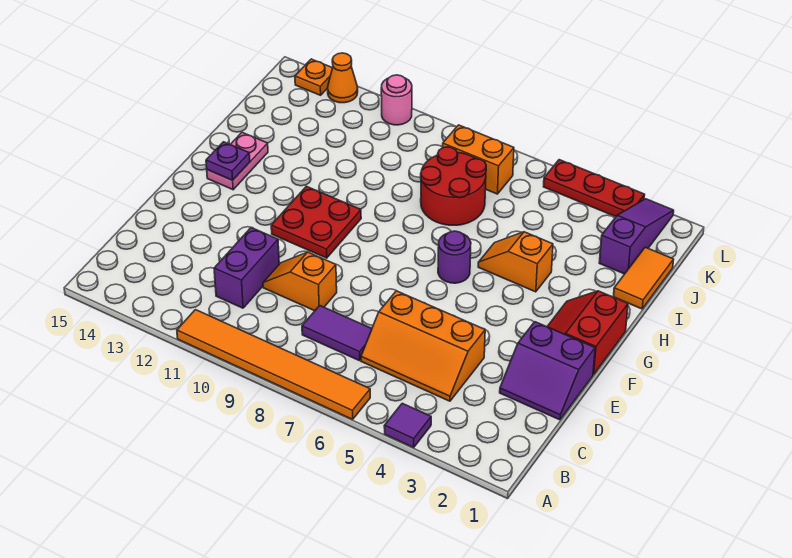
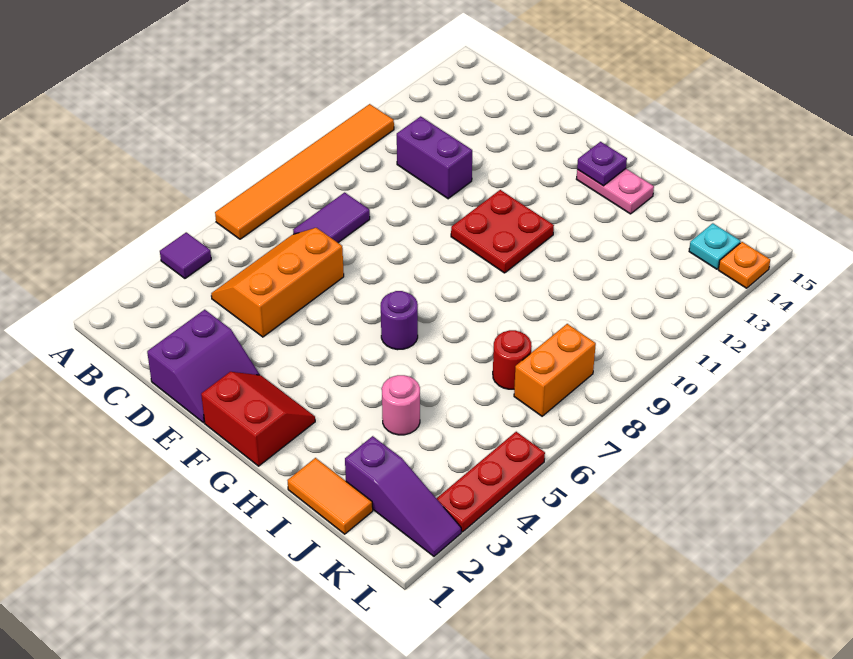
purple 2x2 slope [500,322,595,420] -> purple 2x2 slope turned to [147,310,260,423]
orange 1x2 slope [263,252,337,311] -> none
orange 1x2 slope [478,232,553,292] -> none
red 2x2 round brick [421,147,486,225] -> red 1x1 round brick [493,330,532,389]
none -> cyan 1x1 plate [689,223,741,269]
pink 1x1 round brick [381,75,412,125] -> pink 1x1 round brick moved to [382,375,420,435]
orange 1x1 cone [328,53,358,103] -> none

